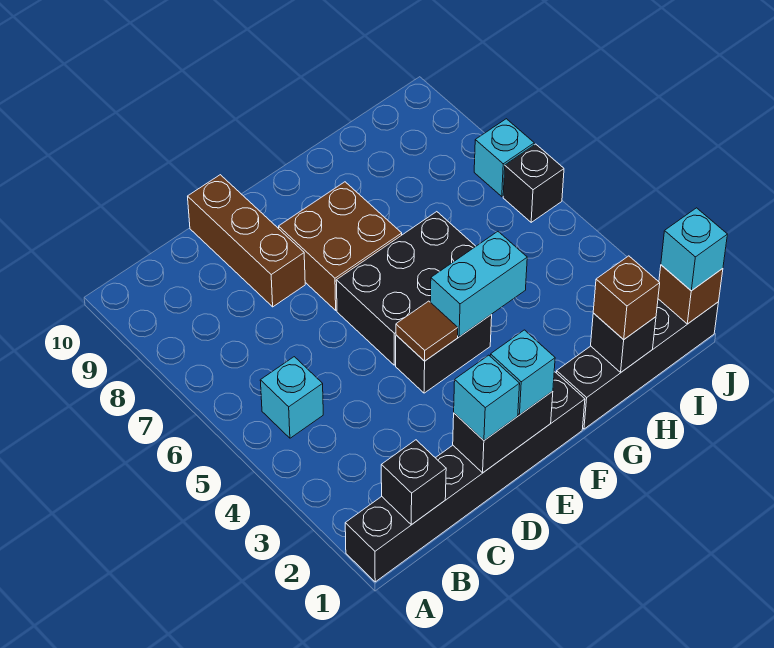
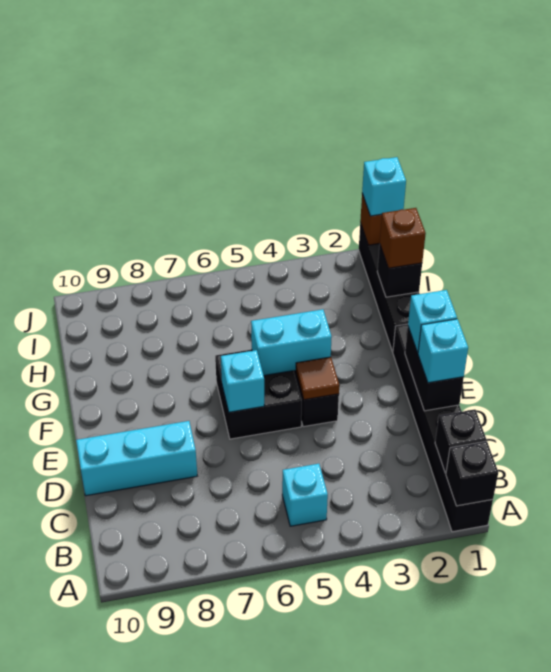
brown 1x3 brick [188,175,305,307] -> cyan 1x3 brick [76,421,197,496]
black 2x3 brick [336,212,476,365] -> black 2x2 brick [215,349,302,439]
brown 2x2 brick [279,182,402,310] -> none
cyan 1x2 brick [430,232,527,337] -> cyan 1x2 brick turned to [251,309,332,376]
black 1x1 brick [503,144,564,222] -> black 1x1 brick moved to [446,441,498,506]
cyan 1x1 brick [474,119,534,197] -> cyan 1x1 brick moved to [221,350,264,412]

